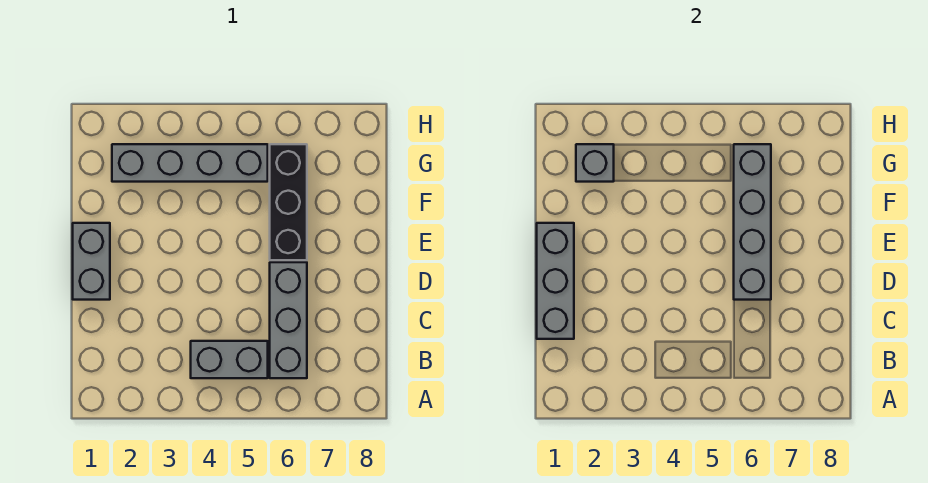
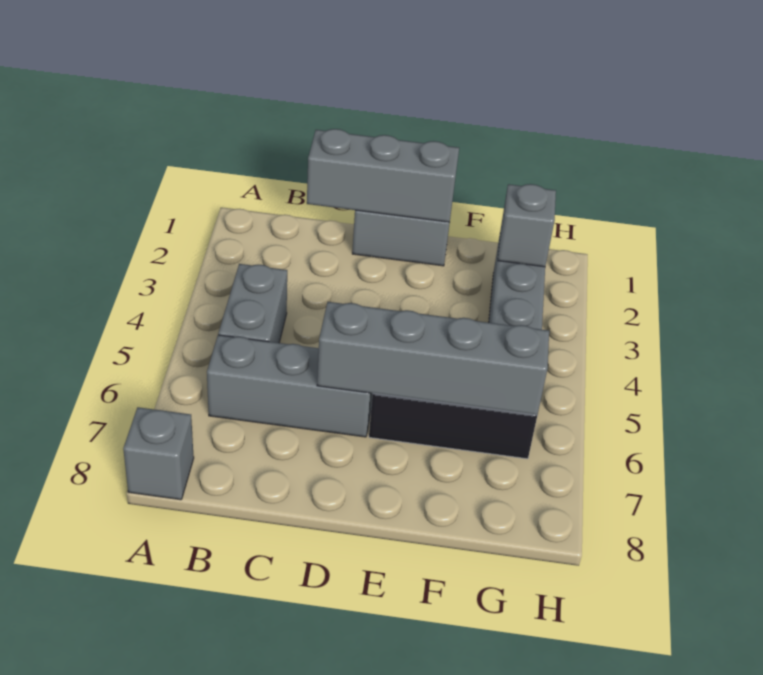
none -> grey 1x1 brick [123,407,194,500]

